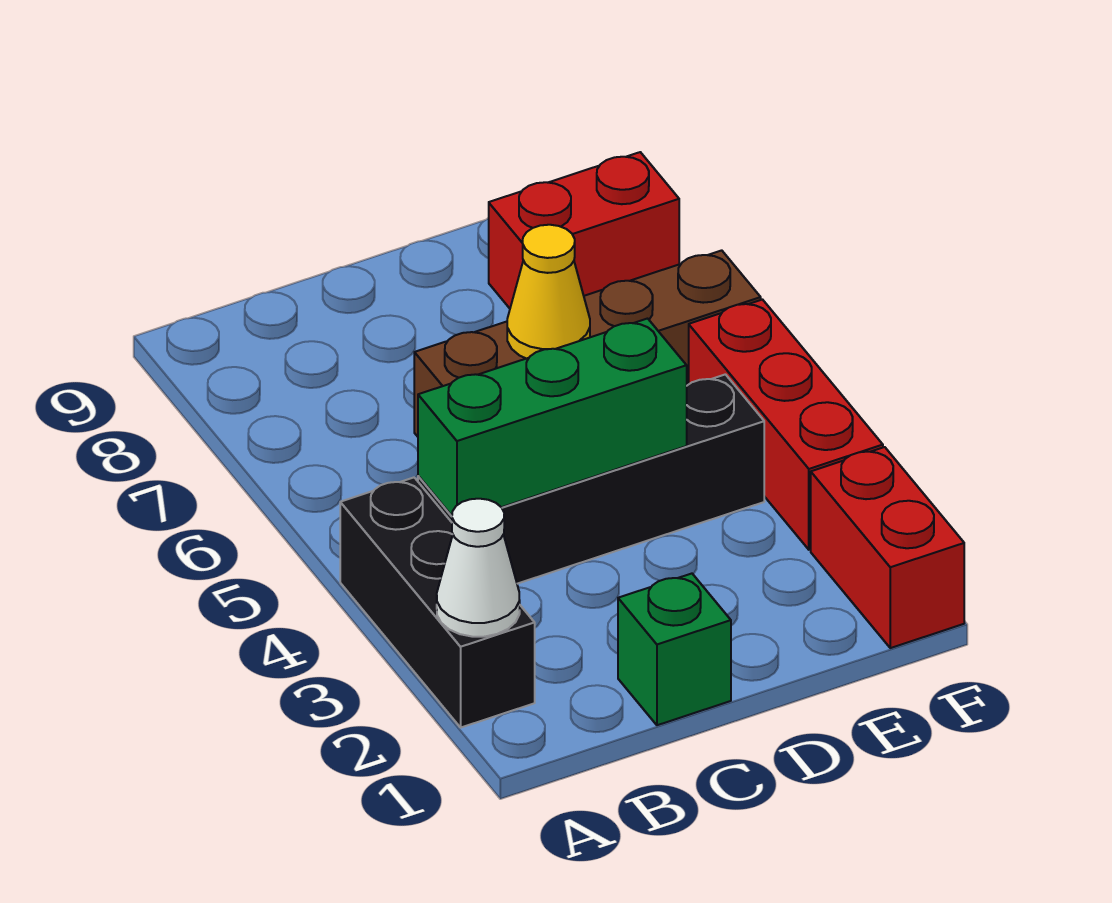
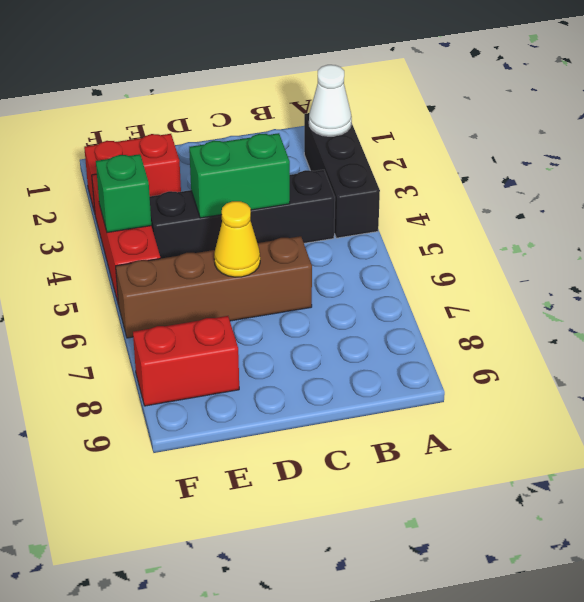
green 1x3 brick [418,319,687,516] -> green 1x2 brick [189,133,290,218]
green 1x1 brick [618,574,731,725] -> green 1x1 brick moved to [96,154,151,233]
red 1x2 brick [811,447,964,648] -> red 1x2 brick turned to [84,134,181,213]

